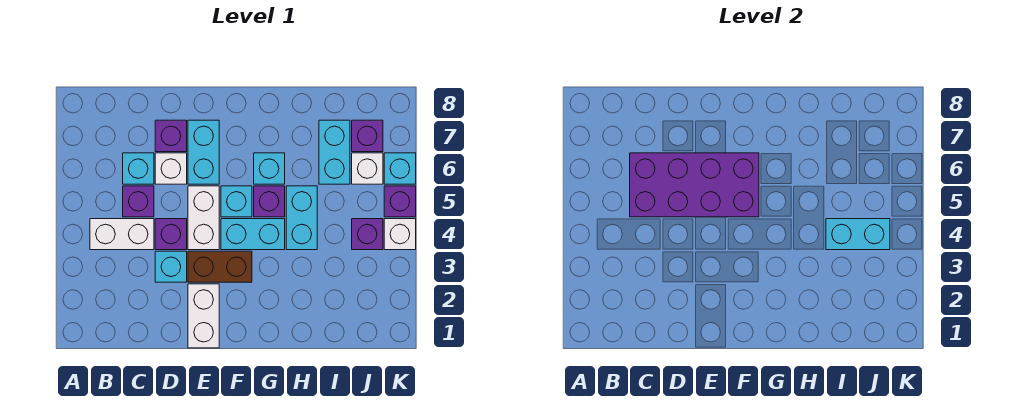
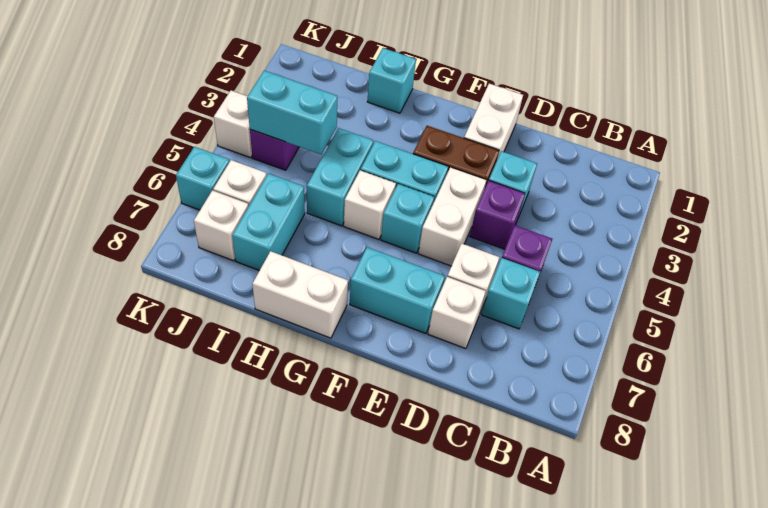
white 1x2 brick [90,219,154,250] -> white 1x2 brick moved to [252,251,348,338]
purple 2x4 brick [630,153,759,217] -> none
purple 1x1 brick [155,120,187,152] -> white 1x1 brick [428,277,486,349]
cyan 1x2 brick [188,120,219,184] -> cyan 1x2 brick turned to [350,247,445,333]
purple 1x1 brick [254,186,285,217] -> white 1x1 brick [344,170,396,239]
cyan 1x1 brick [254,153,285,184] -> cyan 1x1 brick moved to [367,48,416,113]
purple 1x1 brick [352,120,383,152] -> white 1x1 brick [194,190,249,261]
purple 1x1 brick [384,186,416,217] -> none

